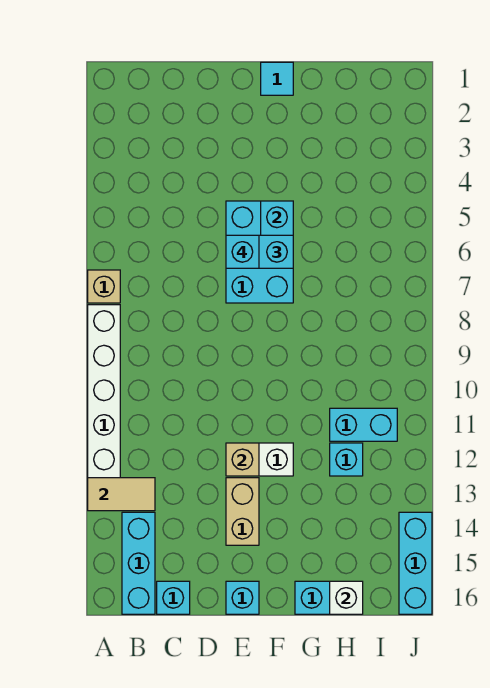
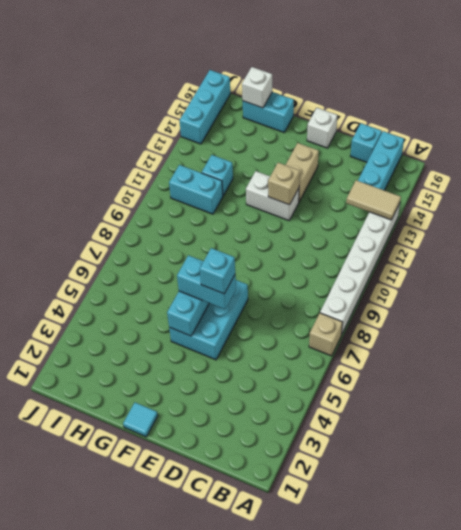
cyan 1x1 brick [226,581,259,614] -> white 1x1 brick [307,108,337,148]

